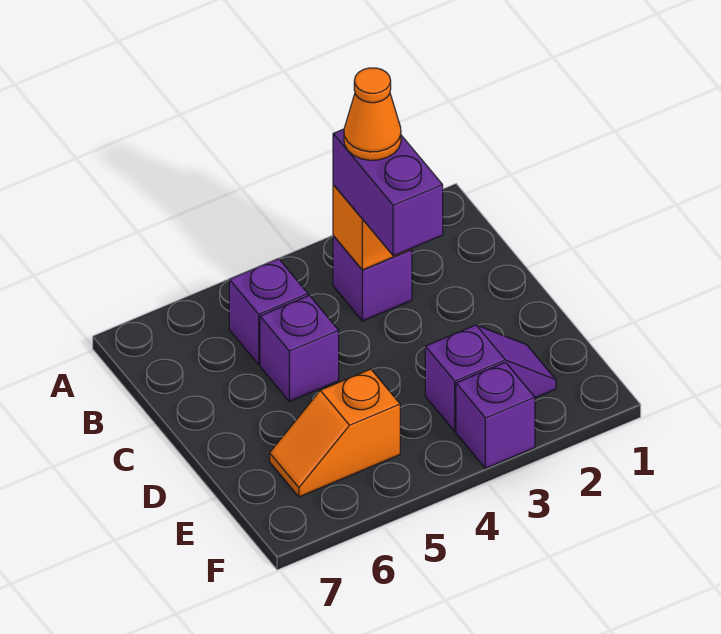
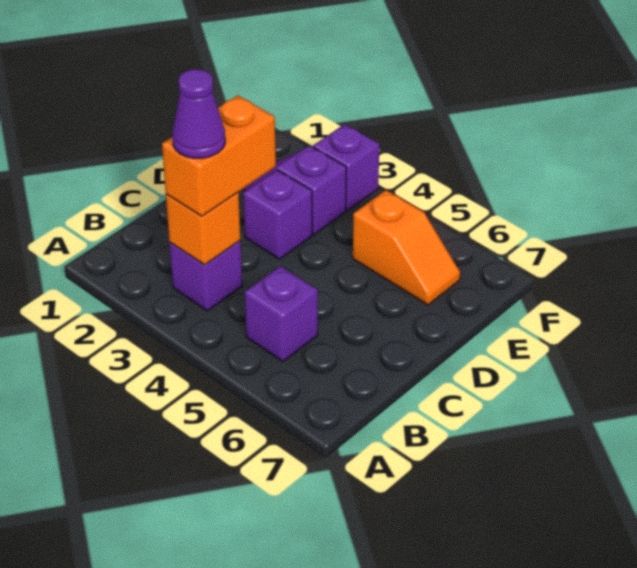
purple 1x2 brick [333,129,443,256] -> orange 1x2 brick [162,96,276,216]
orange 1x1 cone [344,68,401,160] -> purple 1x1 cone [172,69,225,158]
purple 1x1 brick [260,295,339,401] -> purple 1x1 brick moved to [243,170,312,259]

